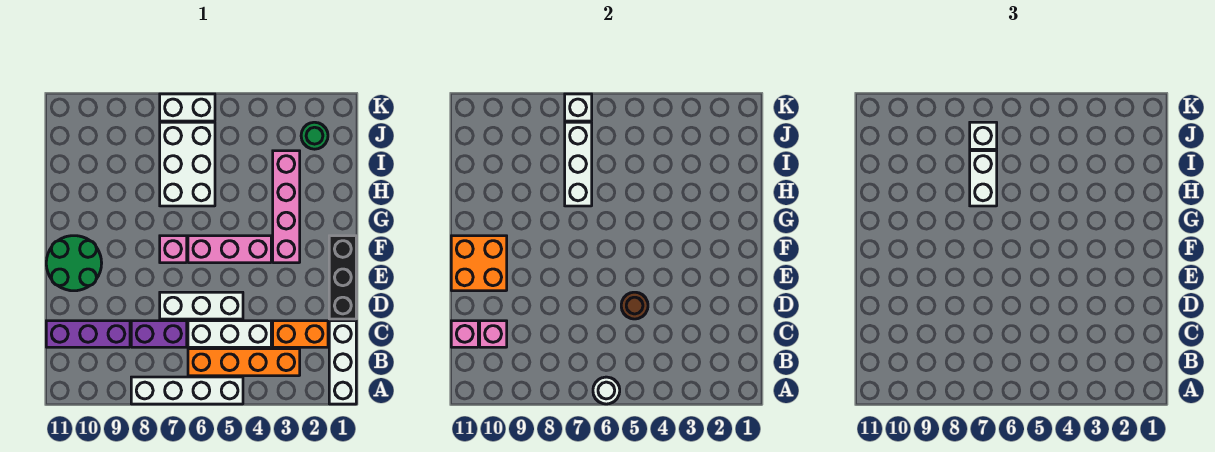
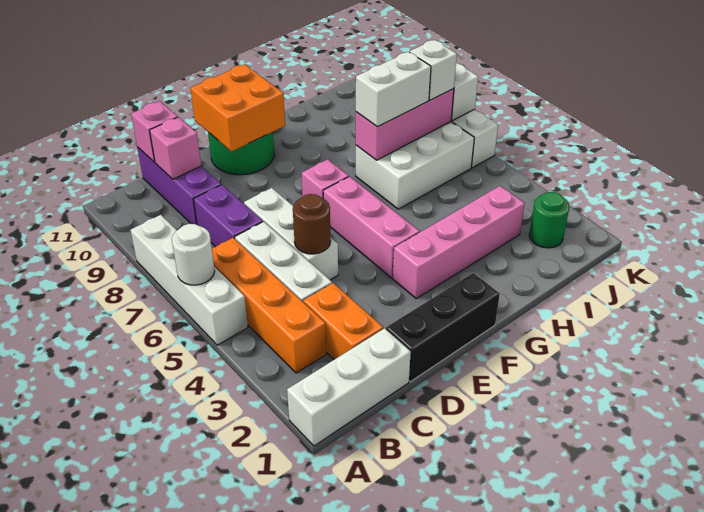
white 1x3 brick [565,122,592,206] -> pink 1x3 brick [356,89,454,160]

